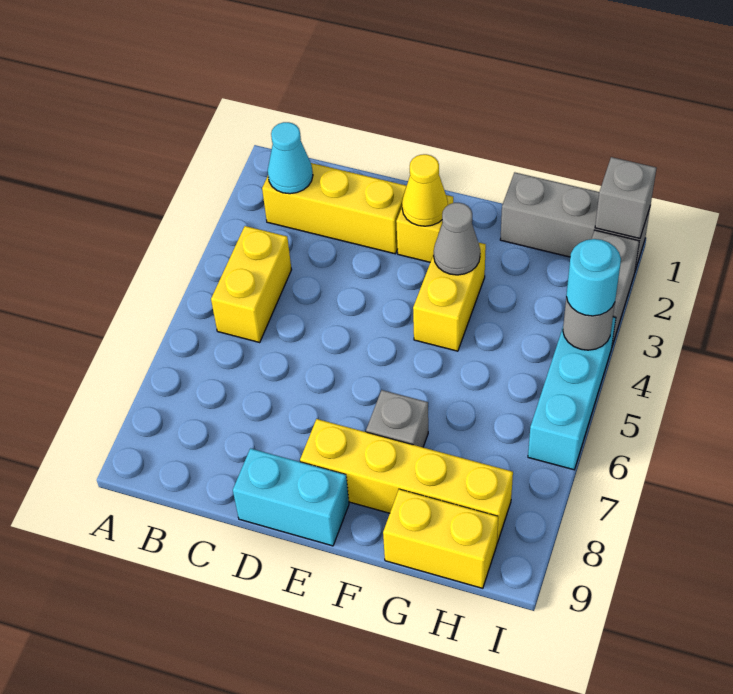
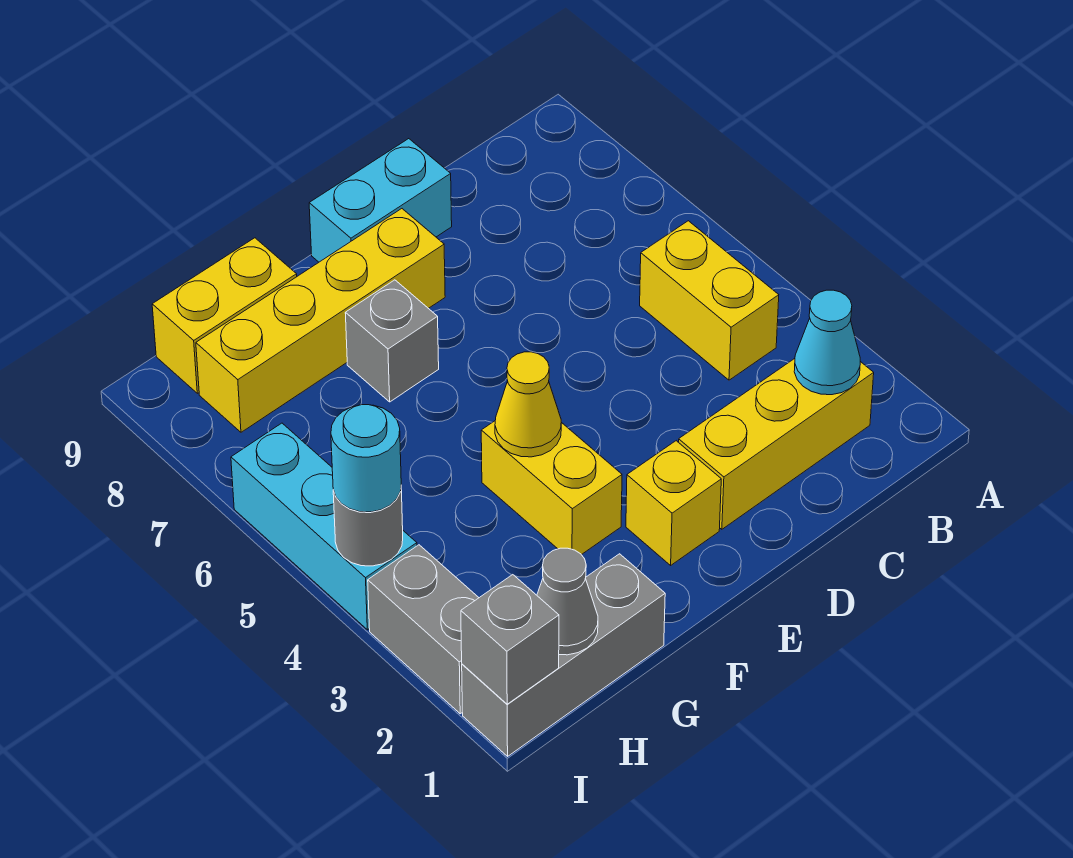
yellow 1x1 cone [402,154,448,226] -> yellow 1x1 cone moved to [495,352,561,457]
grey 1x1 cone [434,203,480,275] -> grey 1x1 cone moved to [537,548,598,655]

